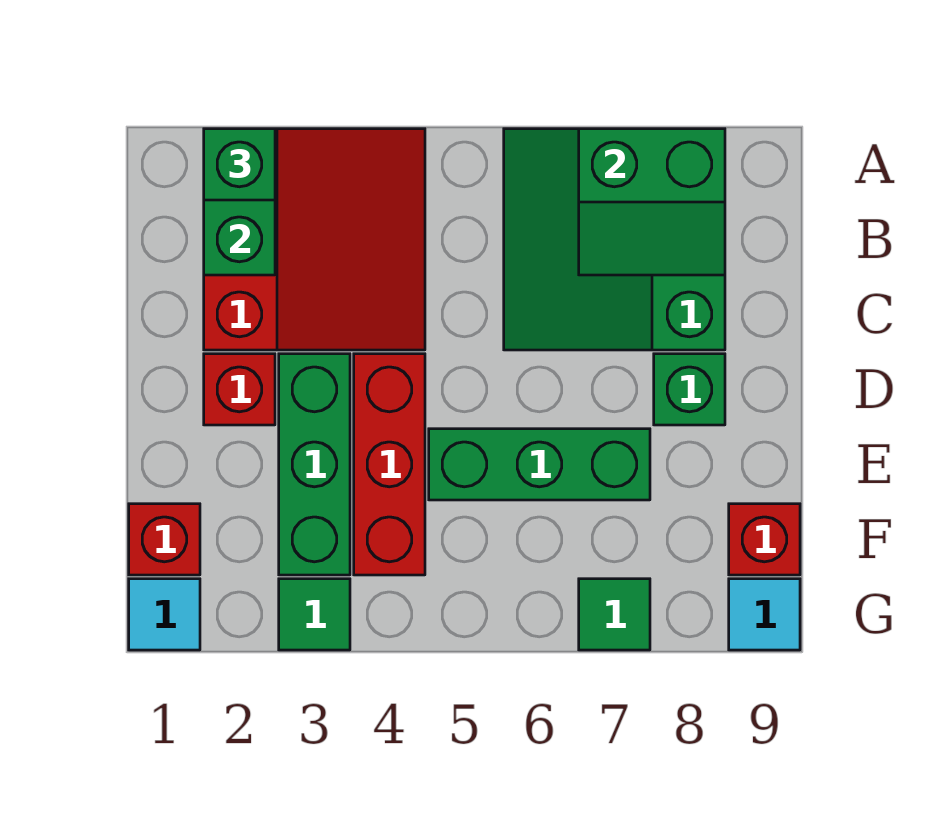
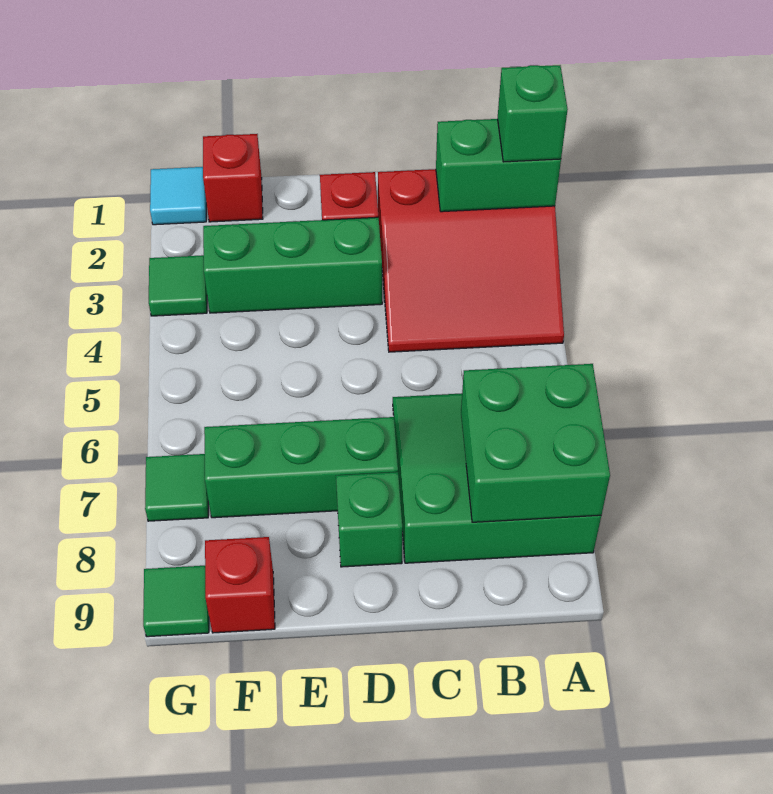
green 2x2 slope [579,129,725,275] -> green 2x2 brick [461,364,610,522]
red 1x3 brick [354,354,425,575] -> none
green 1x3 brick [429,429,650,500] -> green 1x3 brick turned to [204,417,398,518]
cyan 1x1 tile [729,579,800,650] -> green 1x1 tile [143,566,209,637]

